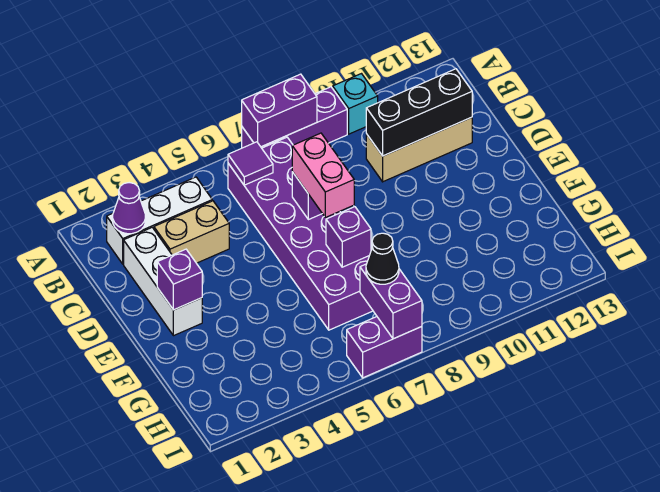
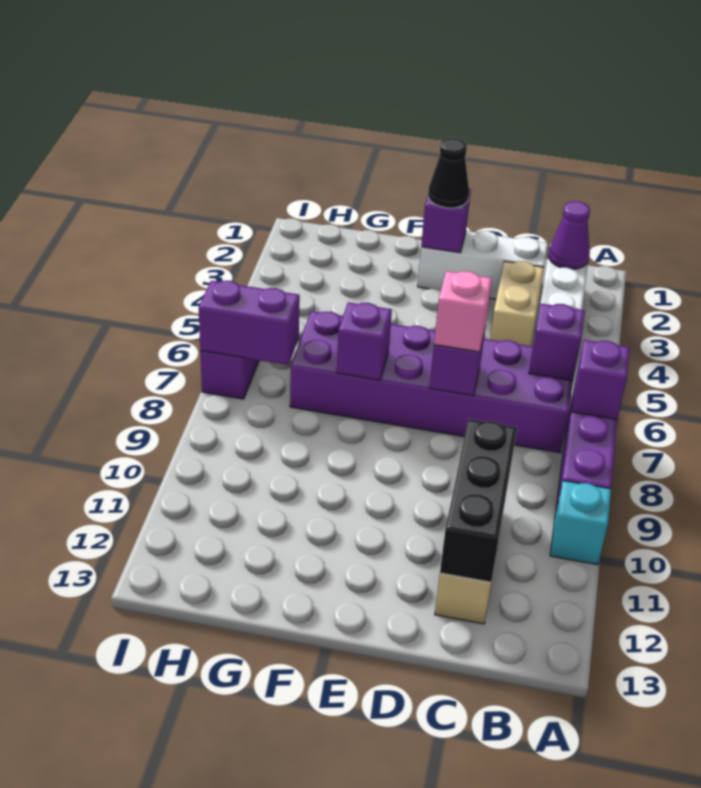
purple 1x2 brick [242,74,317,147] -> purple 1x1 brick [571,340,630,419]
purple 1x1 tile [228,142,273,185] -> purple 1x1 brick [529,303,585,381]
pink 1x2 brick [292,133,354,217] -> pink 1x1 brick [434,271,492,352]
black 1x1 cone [366,233,399,284] -> black 1x1 cone moved to [428,138,469,208]

